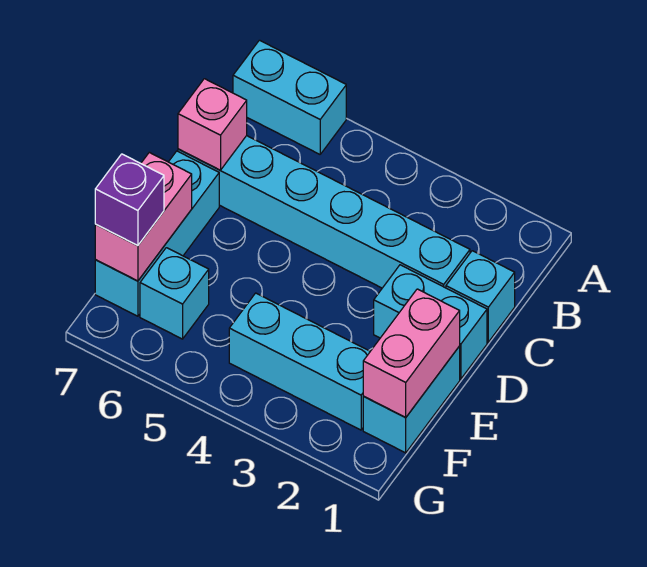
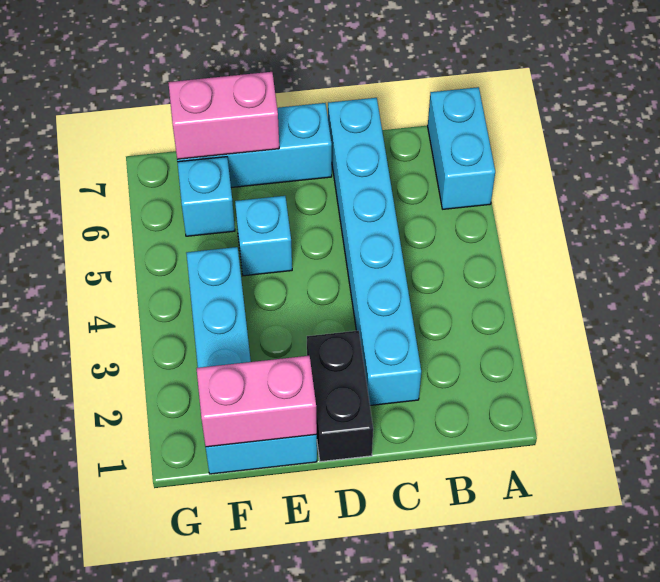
cyan 1x1 brick [446,251,515,342] -> cyan 1x1 brick moved to [235,196,292,276]
pink 1x1 brick [178,79,247,170] -> none
cyan 1x2 brick [374,265,487,379] -> black 1x2 brick [307,331,373,462]
purple 1x1 brick [95,154,164,246] -> none

